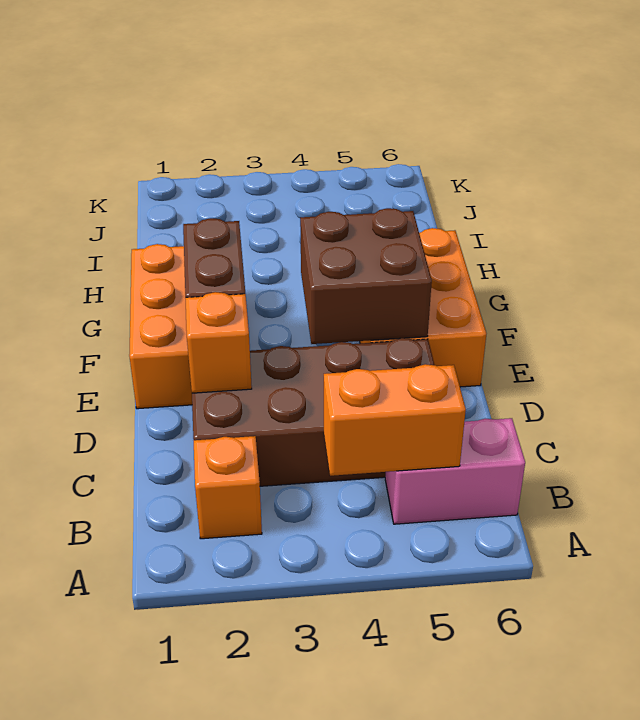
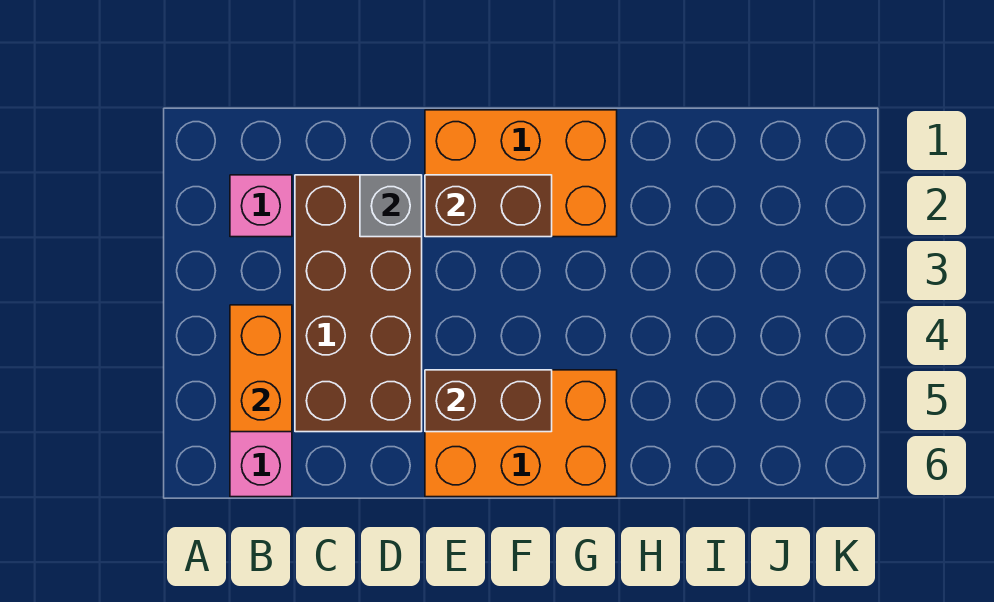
orange 1x1 brick [194,436,262,539] -> pink 1x1 brick [230,175,292,237]
orange 1x1 brick [185,292,252,393] -> grey 1x1 brick [360,175,422,237]
brown 2x2 brick [300,208,432,344] -> brown 1x2 brick [425,370,552,432]

